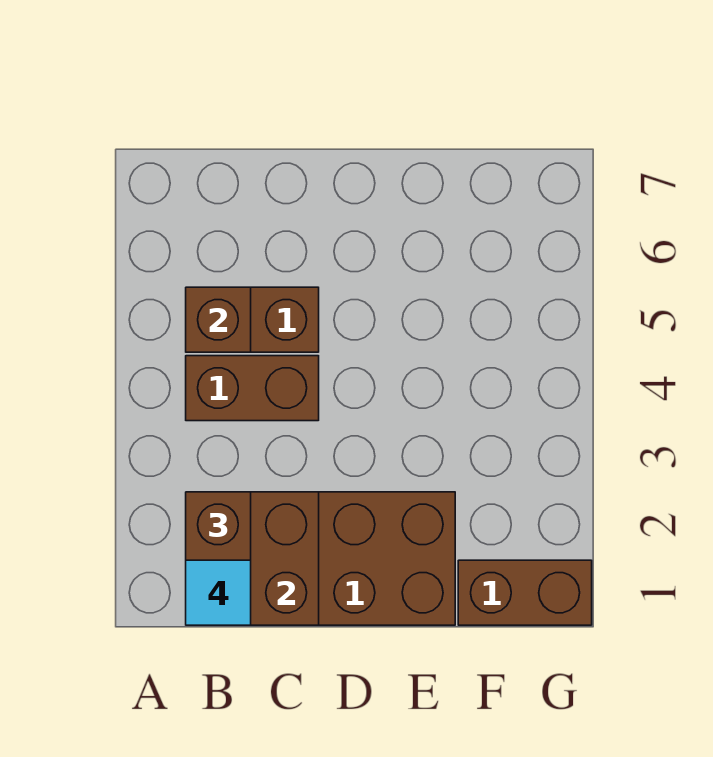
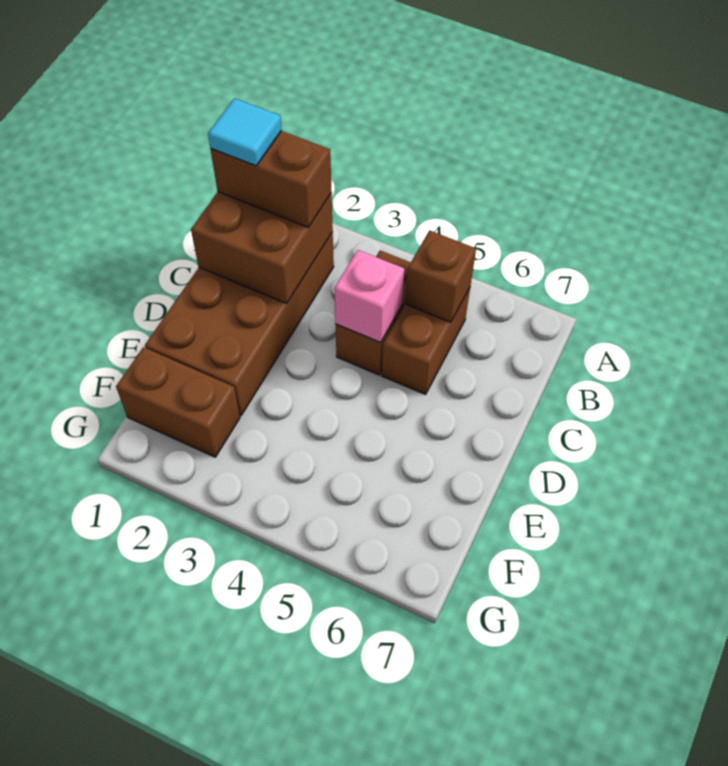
none -> pink 1x1 brick [334,250,404,343]
brown 1x2 brick [458,560,592,625] -> brown 1x2 brick turned to [116,347,240,457]

